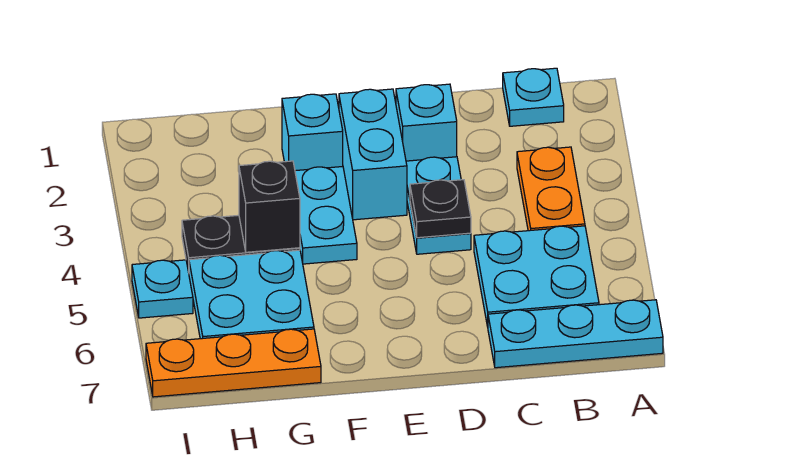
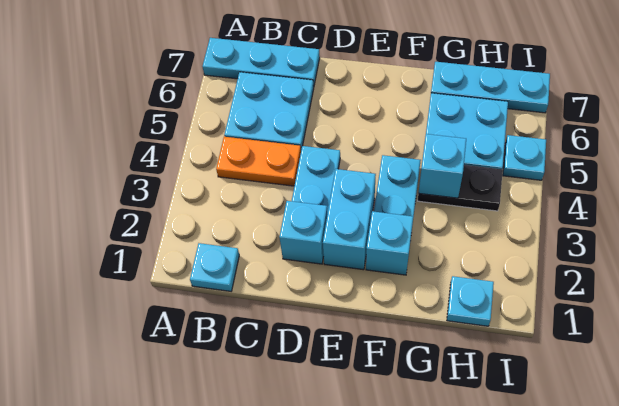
orange 1x2 plate [517,147,585,231] -> orange 1x2 plate turned to [216,137,301,186]
black 1x1 plate [410,180,471,238] -> none
black 1x1 brick [239,161,300,252] -> cyan 1x1 brick [419,134,466,198]
orange 1x3 plate [146,329,321,397] -> cyan 1x3 plate [431,62,550,113]
none -> cyan 1x1 plate [447,276,494,326]

